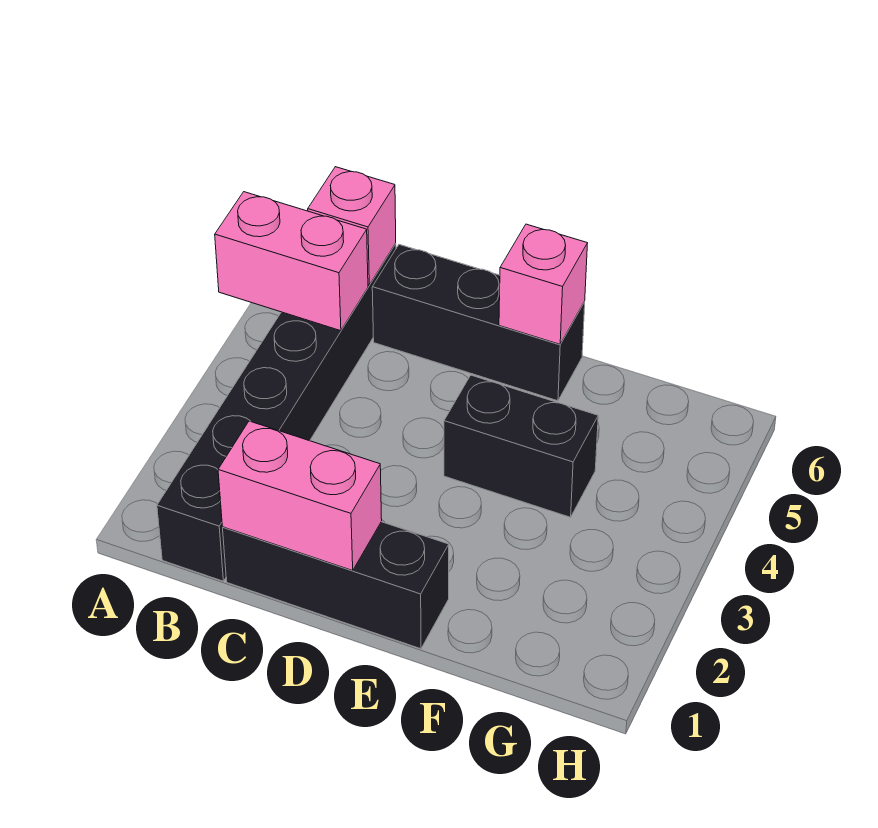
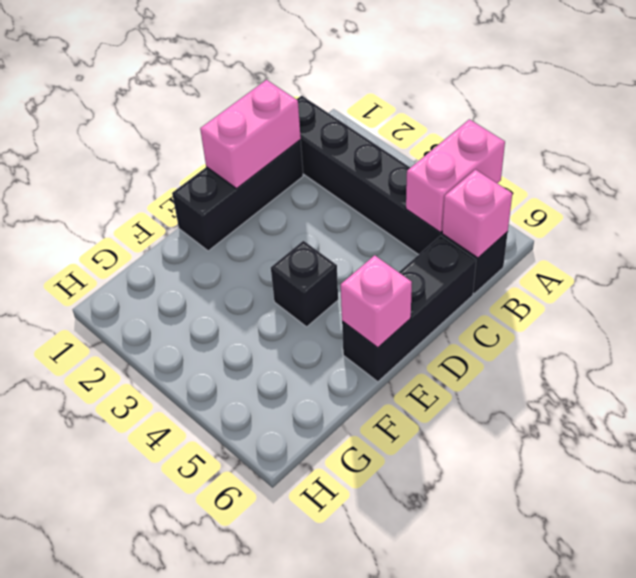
black 1x2 brick [444,375,598,517] -> black 1x1 brick [271,241,338,327]

